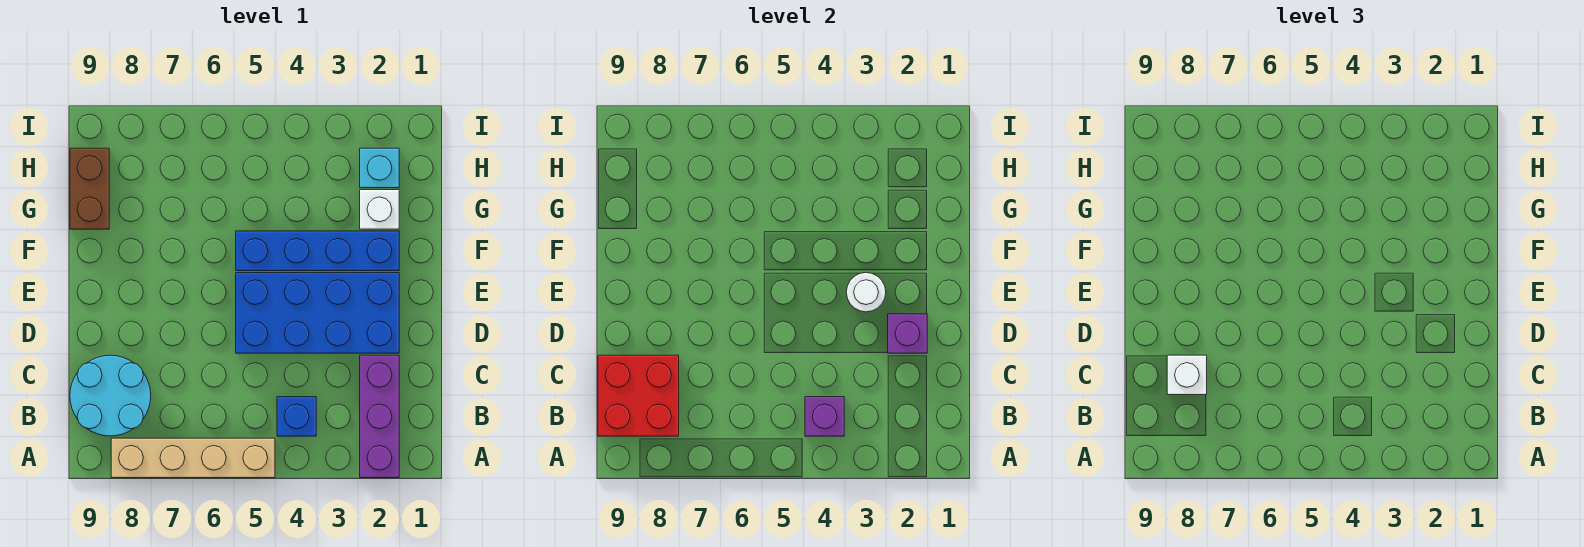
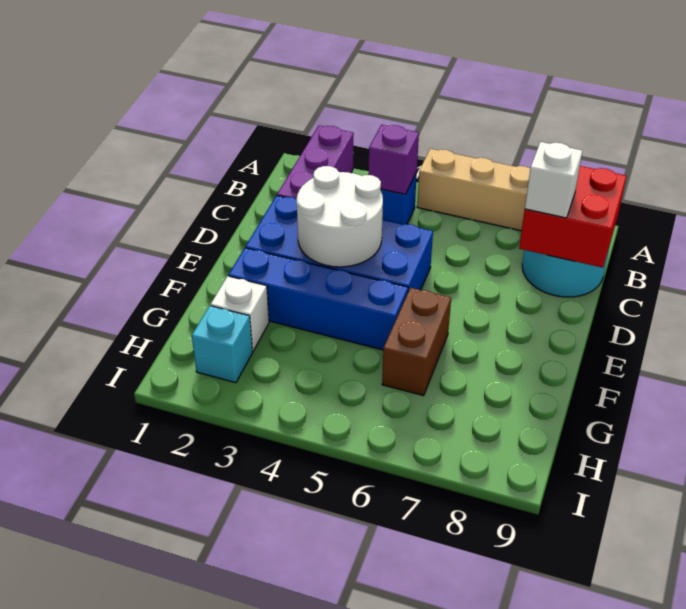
purple 1x1 brick [888,314,927,353] -> none
white 1x1 round brick [846,273,886,312] -> white 2x2 round brick [297,166,383,267]
brown 1x2 brick [70,148,109,229] -> brown 1x2 brick moved to [382,288,451,396]

